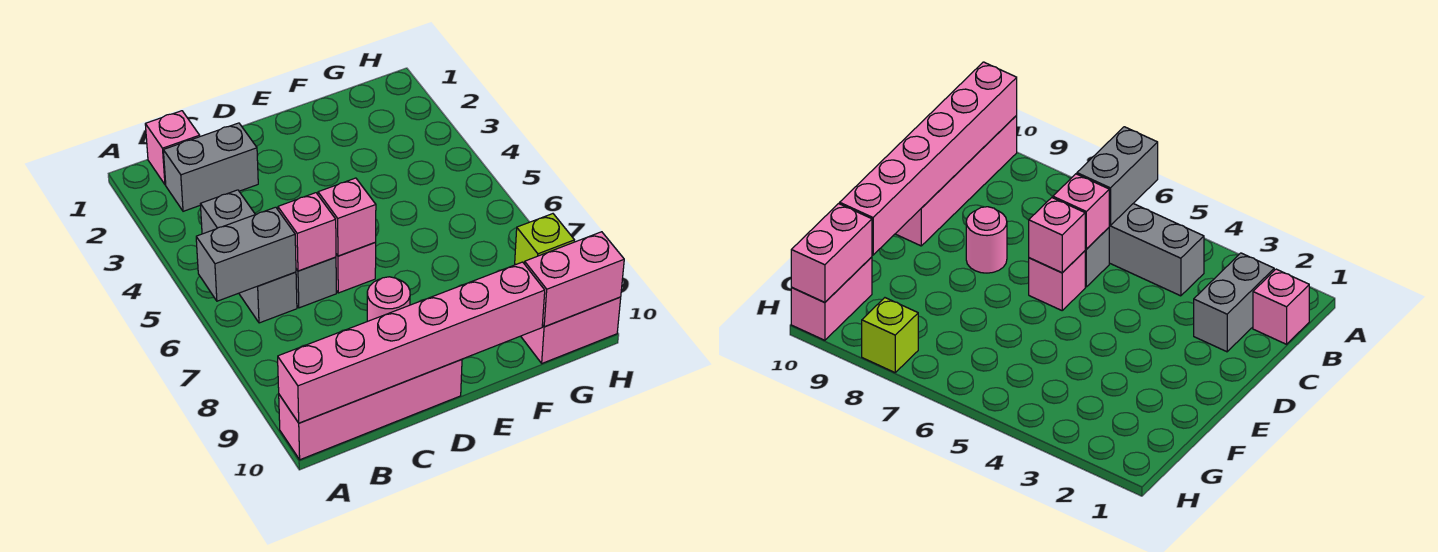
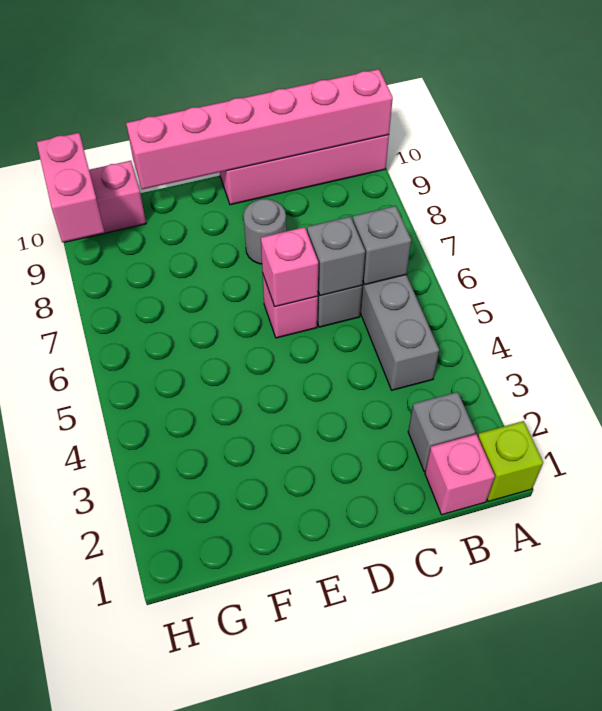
grey 1x2 brick [196,207,296,301] -> grey 1x1 brick [353,206,411,285]
grey 1x2 brick [163,123,258,211] -> grey 1x1 brick [408,392,475,471]
pink 1x1 brick [278,193,336,271] -> grey 1x1 brick [307,216,365,296]
pink 1x1 round brick [367,277,410,321] -> grey 1x1 round brick [243,199,286,264]
pink 1x2 brick [525,232,624,327] -> pink 1x2 brick turned to [37,133,105,242]
lime 1x1 brick [515,214,574,265] -> lime 1x1 brick moved to [478,421,543,502]

